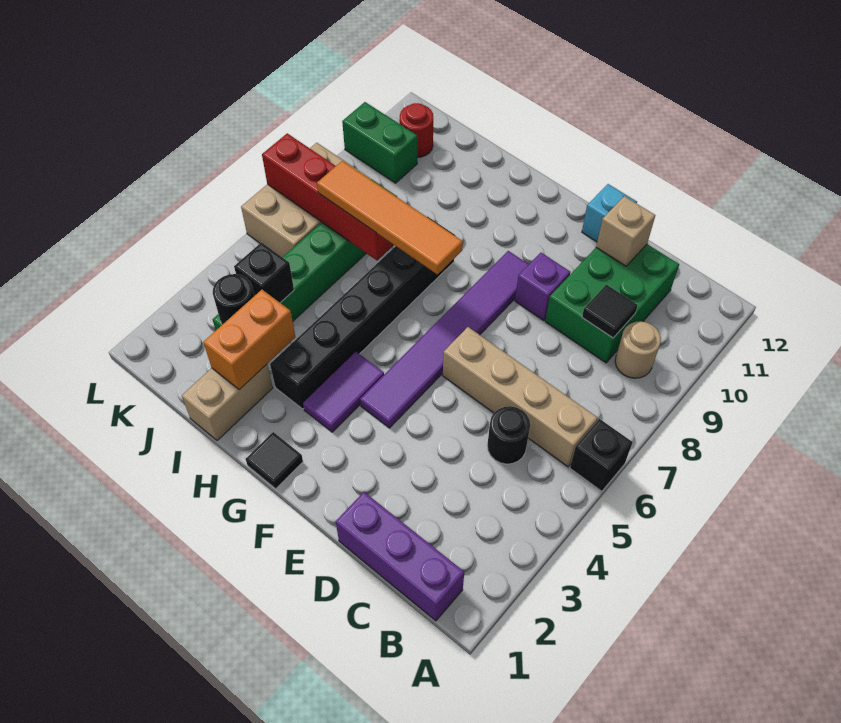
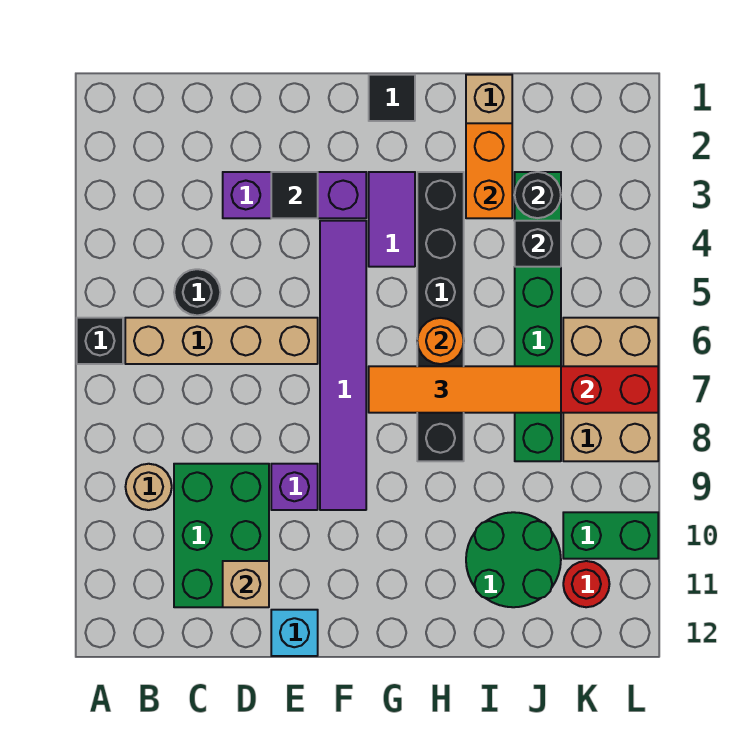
purple 1x3 brick [336,492,464,621] -> purple 1x3 brick moved to [223,172,366,218]
black 1x1 tile [582,285,638,338] -> black 1x1 tile moved to [271,172,318,218]
none -> orange 1x1 round brick [417,318,464,364]
none -> green 2x2 round brick [466,512,561,607]

